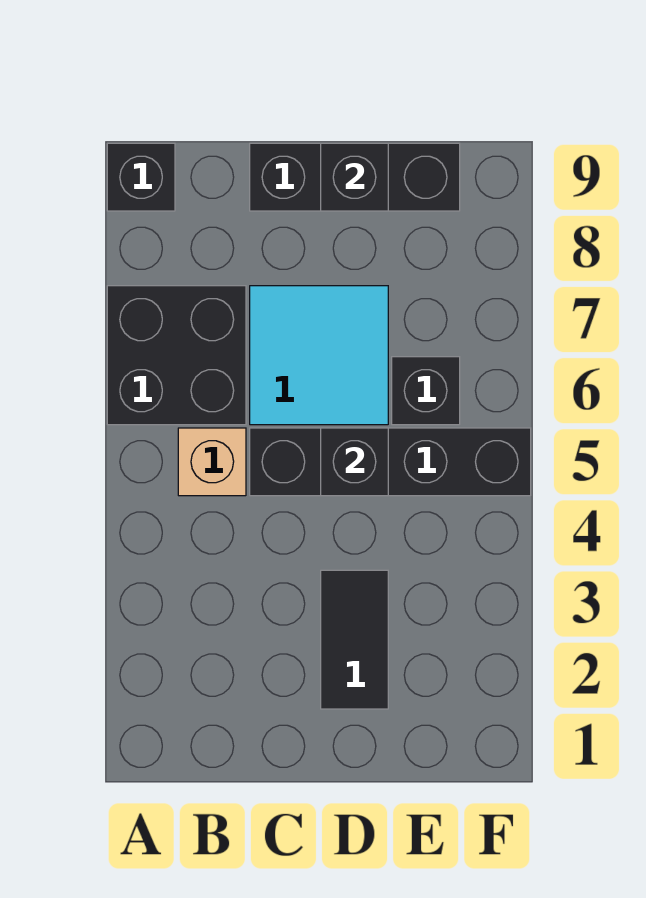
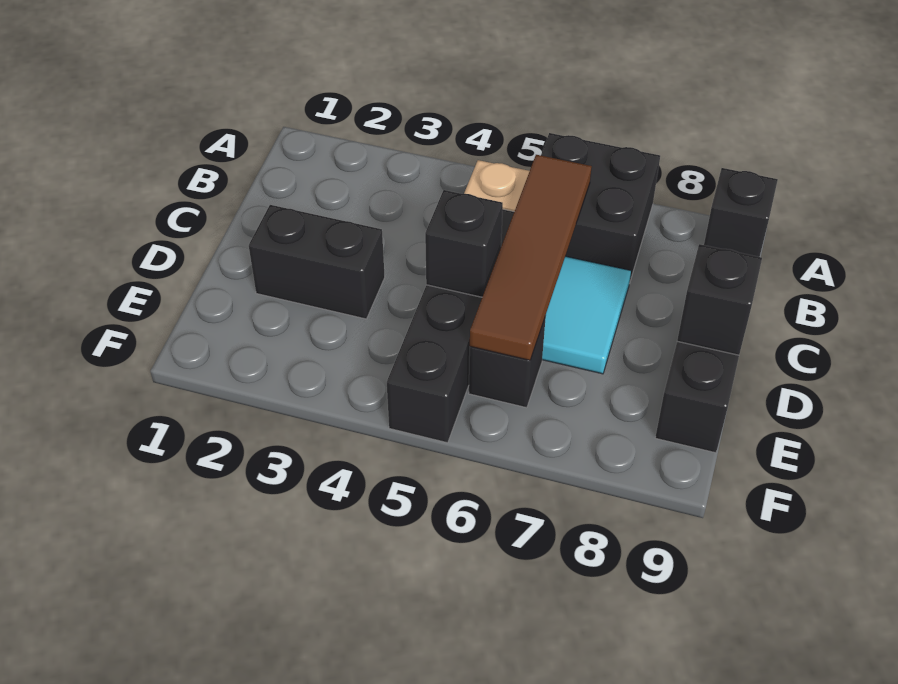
none -> brown 1x4 tile [470,155,592,360]
black 1x2 tile [321,570,388,709] -> black 1x2 brick [249,205,385,319]

